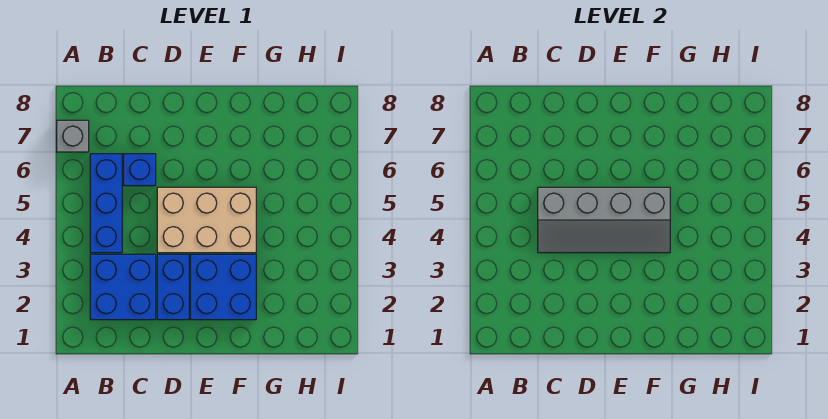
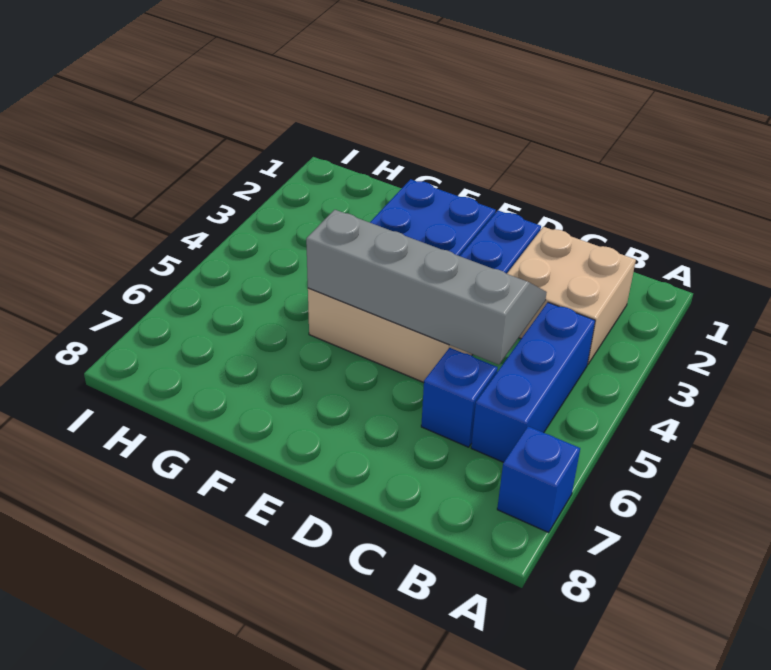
grey 1x1 brick [57,120,89,152] -> blue 1x1 brick [497,426,580,532]
blue 2x2 brick [90,254,156,320] -> tan 2x2 brick [507,227,636,365]

